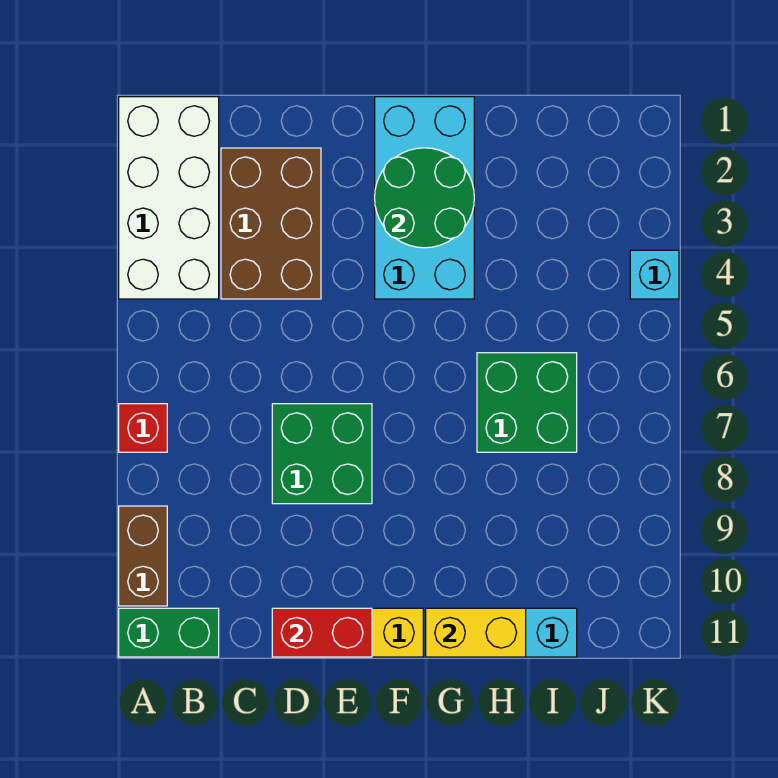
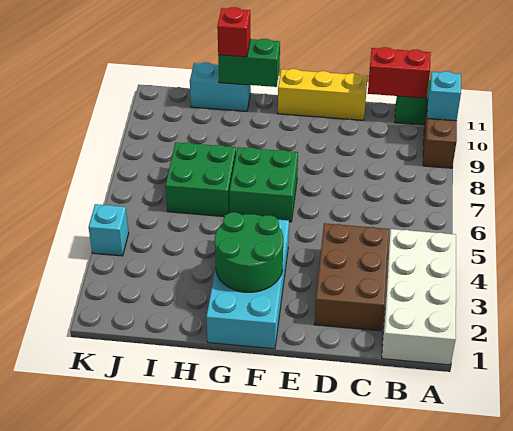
red 1x1 brick [119,404,167,452] -> red 1x1 brick moved to [217,7,250,57]
none -> cyan 1x1 brick [427,71,461,121]
green 2x2 brick [272,404,372,504] -> green 2x2 brick moved to [229,147,298,222]
red 1x2 brick [272,608,372,657] -> red 1x2 brick moved to [368,47,431,98]
yellow 1x2 brick [426,608,526,657] -> green 1x2 brick [218,39,280,87]

